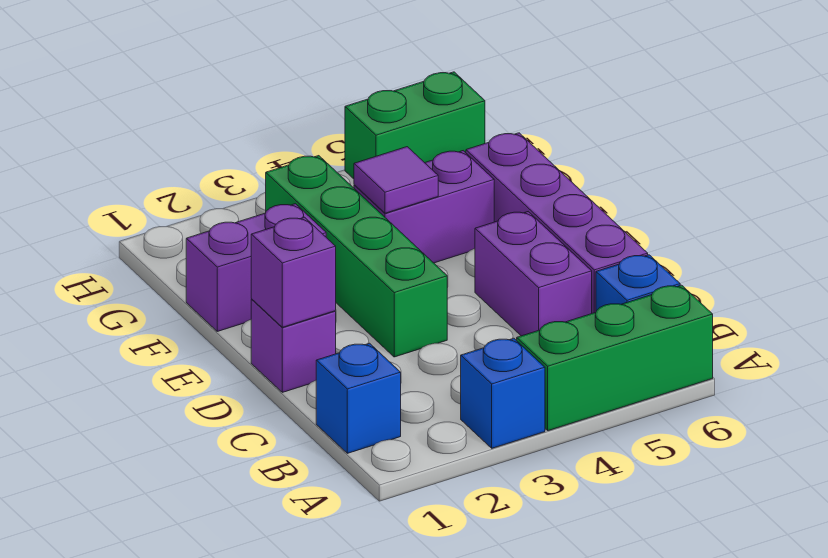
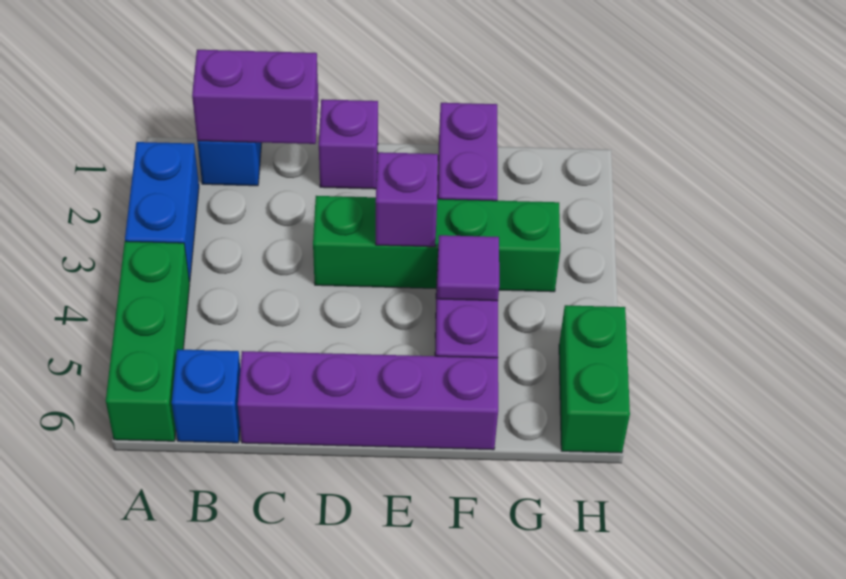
blue 1x1 brick [461,338,545,448] -> blue 1x2 brick [125,142,199,282]
purple 1x2 brick [475,212,592,336] -> purple 1x2 brick moved to [192,50,318,144]
purple 1x1 brick [251,217,336,327] -> purple 1x1 brick moved to [376,152,438,247]

